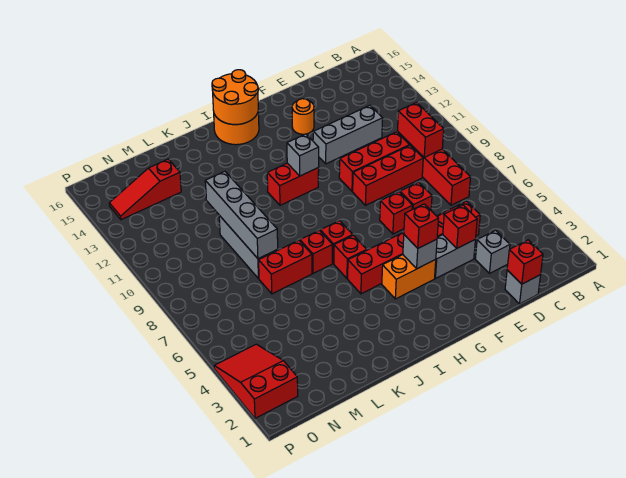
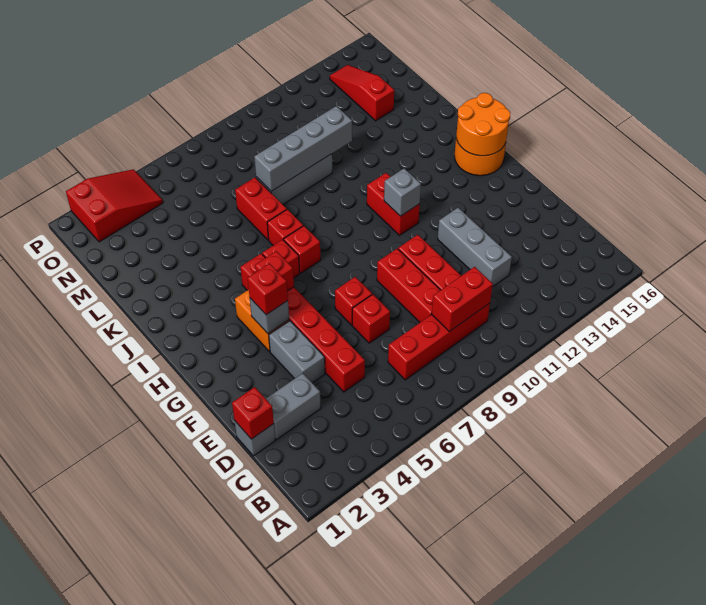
grey 1x1 brick [475,230,510,273] -> grey 1x2 brick [266,373,321,439]
red 1x1 brick [443,205,477,248] -> red 1x1 brick moved to [255,251,294,291]
orange 1x1 round brick [292,99,314,134] -> none

